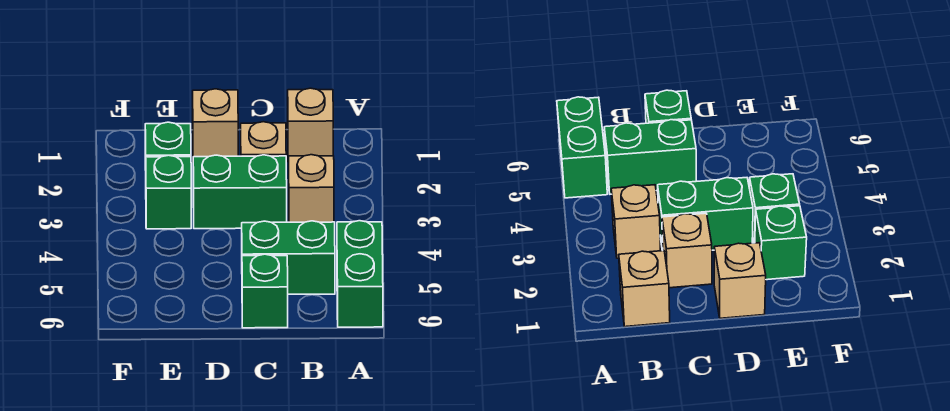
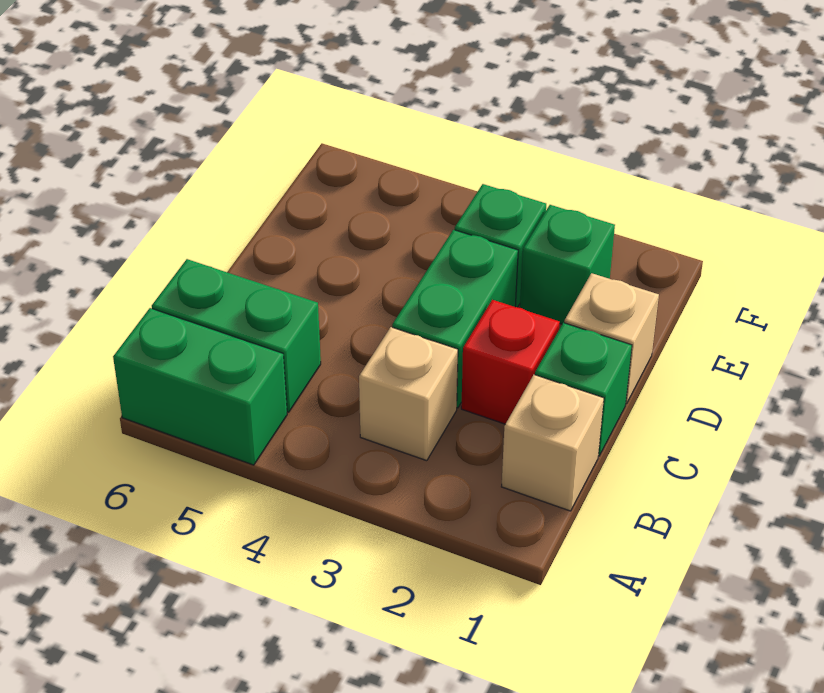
green 1x2 brick [242,221,335,294] -> green 1x2 brick turned to [152,259,321,412]
tan 1x1 brick [241,122,286,156] -> red 1x1 brick [461,300,560,424]
green 1x1 brick [242,254,288,328] -> green 1x1 brick moved to [535,323,632,456]

